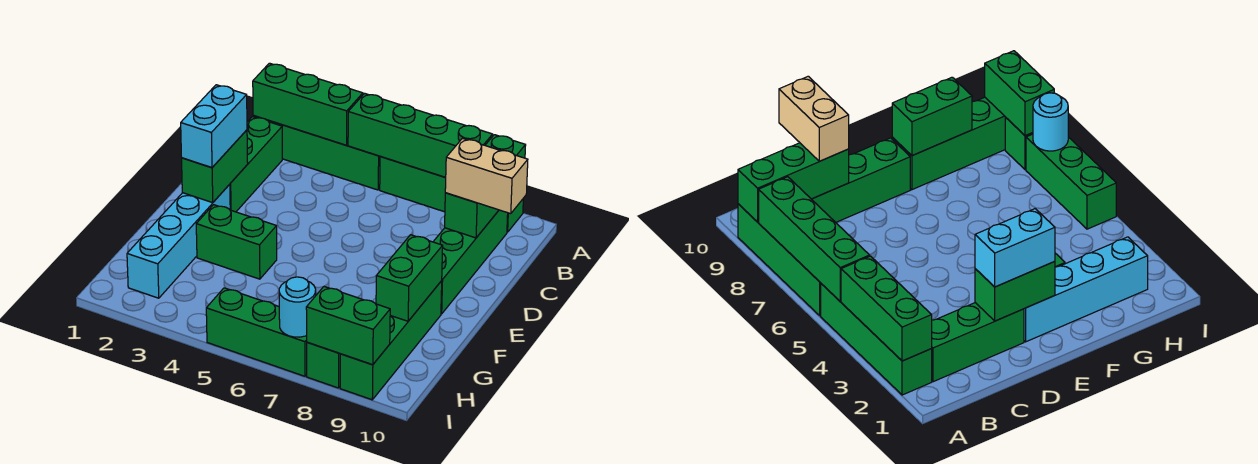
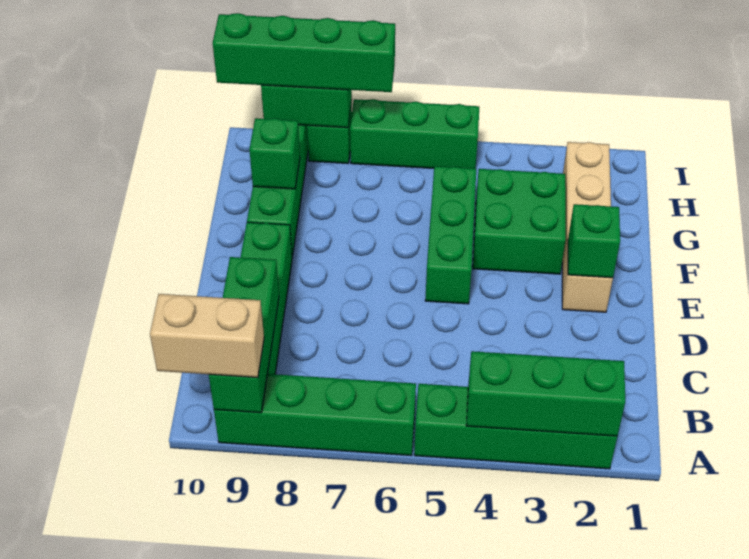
green 1x4 brick [348,93,493,177] -> green 1x4 brick moved to [213,13,395,92]
green 1x3 brick [230,117,282,212] -> green 1x3 brick moved to [425,166,476,304]
tan 1x2 brick [445,138,528,214] -> tan 1x2 brick moved to [150,294,264,378]
green 1x2 brick [182,130,248,203] -> green 1x1 brick [568,204,620,278]
cyan 1x2 brick [181,85,247,168] -> none
cyan 1x4 brick [127,184,230,298] -> tan 1x4 brick [562,142,613,312]
green 1x2 brick [196,205,277,279] -> green 2x2 brick [473,169,566,274]
green 1x2 brick [376,235,443,321] -> green 1x1 brick [249,118,300,189]
cyan 1x1 round brick [279,277,316,337] -> none

